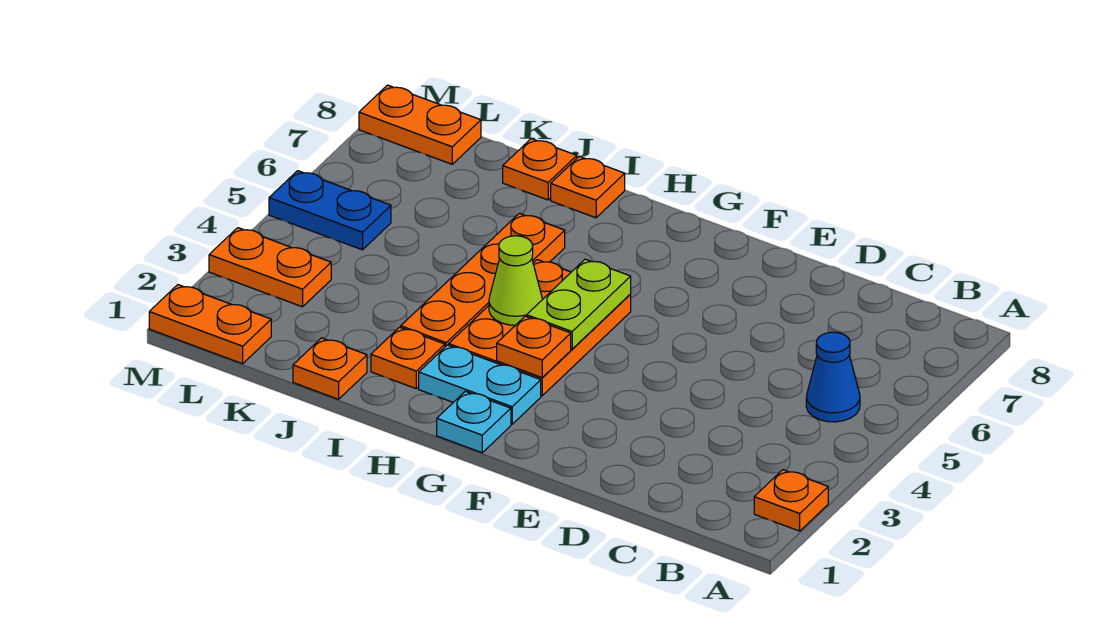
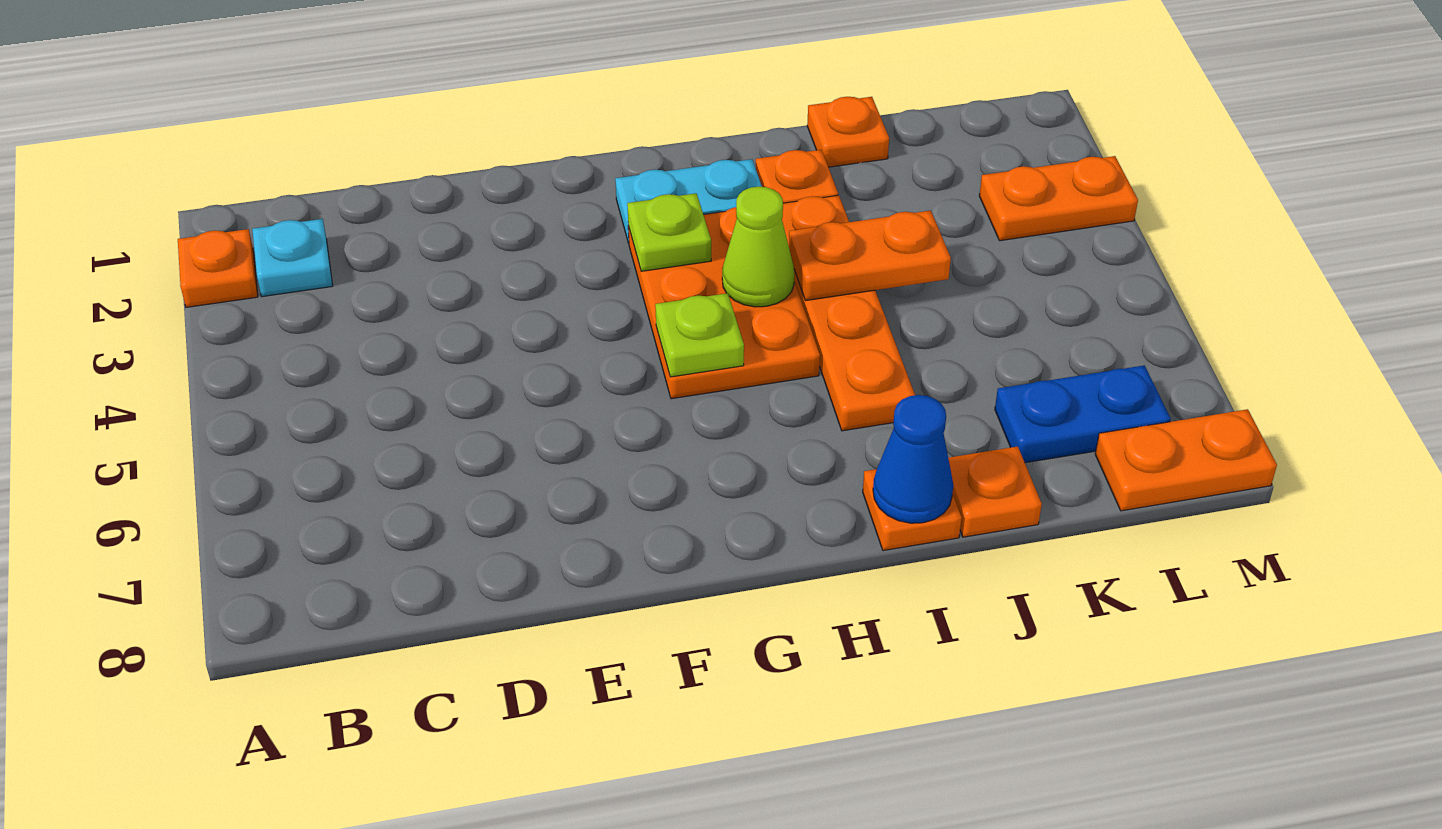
blue 1x1 cone [806,332,860,422] -> blue 1x1 cone moved to [873,395,953,523]
cyan 1x1 plate [437,391,511,453] -> cyan 1x1 plate moved to [252,219,333,297]
orange 1x1 plate [497,316,571,378] -> lime 1x1 plate [627,193,711,271]
lime 1x2 plate [527,259,631,349] -> lime 1x1 plate [655,293,744,377]
orange 1x2 plate [149,285,271,364] -> orange 1x2 plate moved to [789,211,951,301]
blue 1x2 plate [269,171,391,250] -> blue 1x2 plate moved to [995,365,1171,463]

